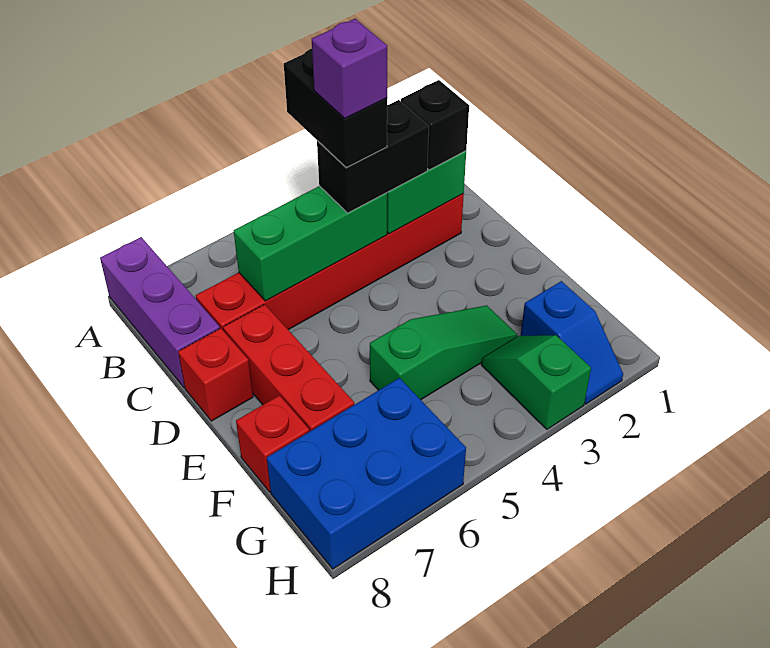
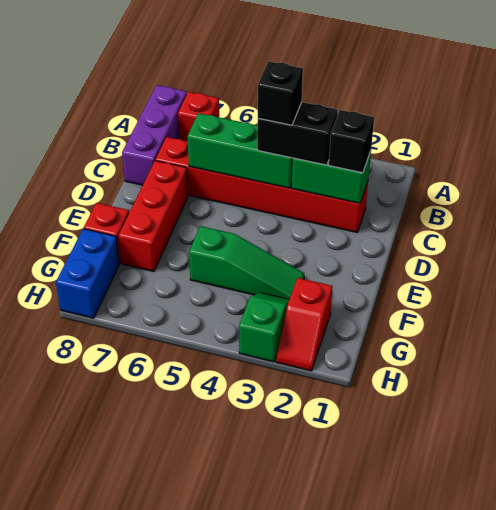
black 1x2 brick [284,49,387,168] -> black 1x1 brick [258,61,303,125]
purple 1x1 brick [312,19,387,119] -> none
red 1x1 brick [178,328,253,421] -> red 1x1 brick moved to [178,92,219,141]
blue 1x2 slope [521,281,623,404] -> red 1x2 slope [276,278,333,371]
blue 2x3 brick [267,378,466,569] -> blue 1x2 brick [56,229,119,318]

